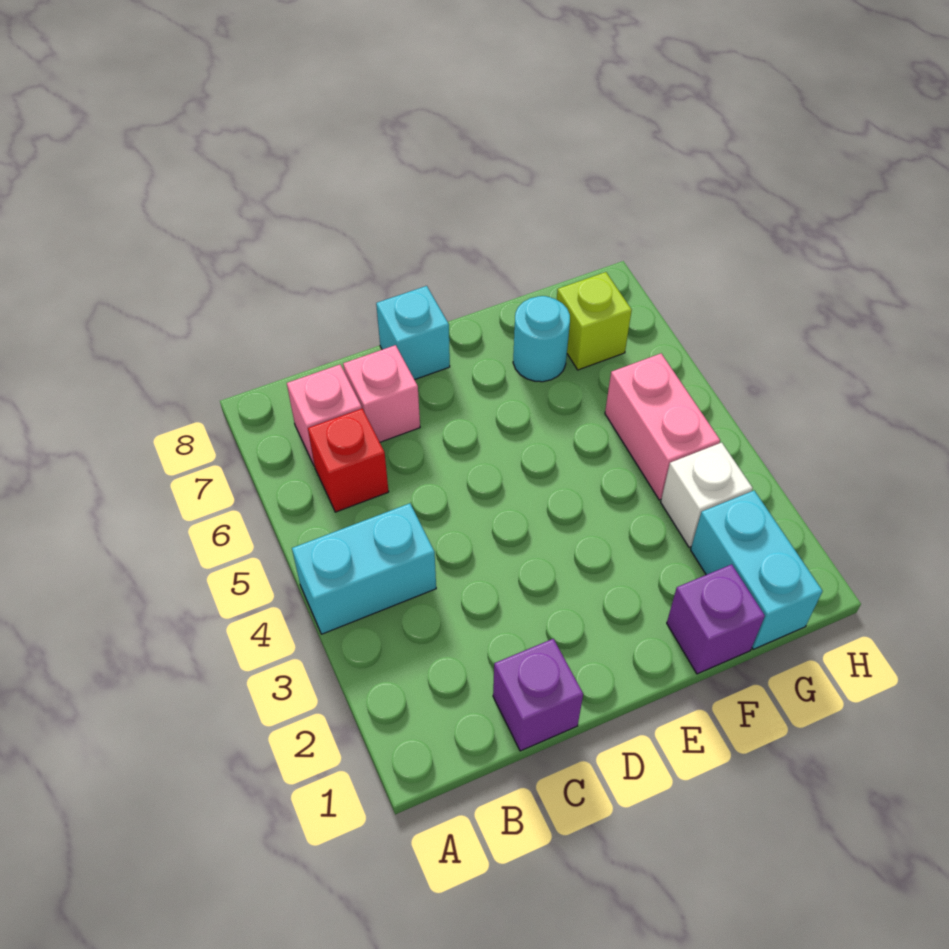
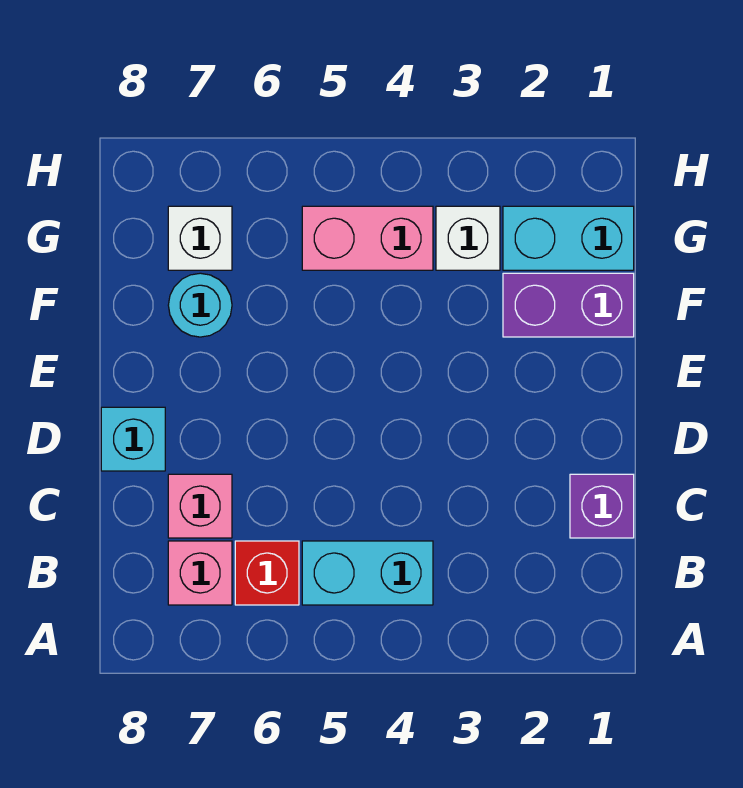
cyan 1x2 brick [292,503,436,634] -> cyan 1x2 brick turned to [302,541,433,605]
purple 1x1 brick [667,564,765,674] -> purple 1x2 brick [503,273,634,337]
lime 1x1 brick [557,272,632,370] -> white 1x1 brick [168,206,232,270]

